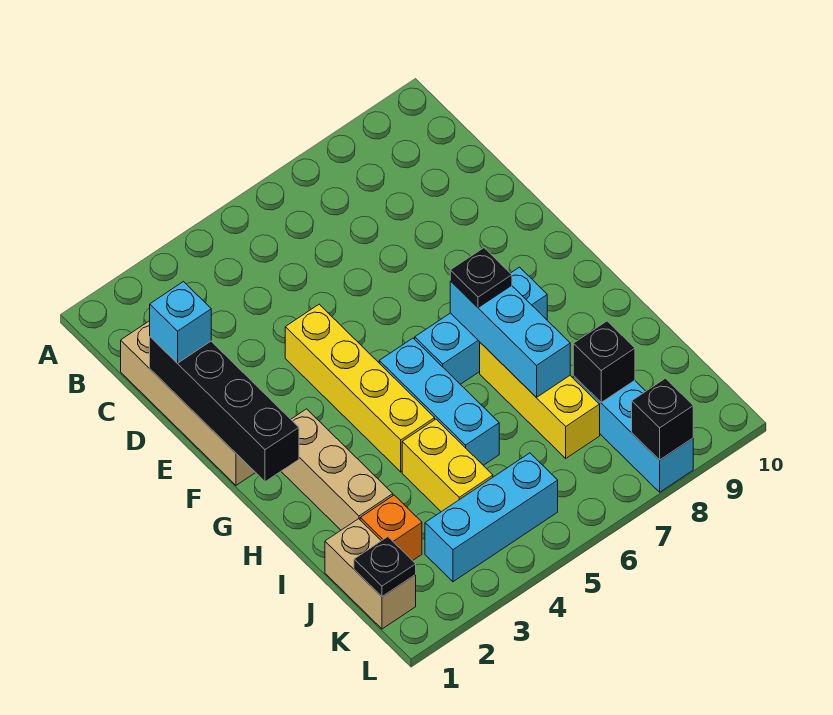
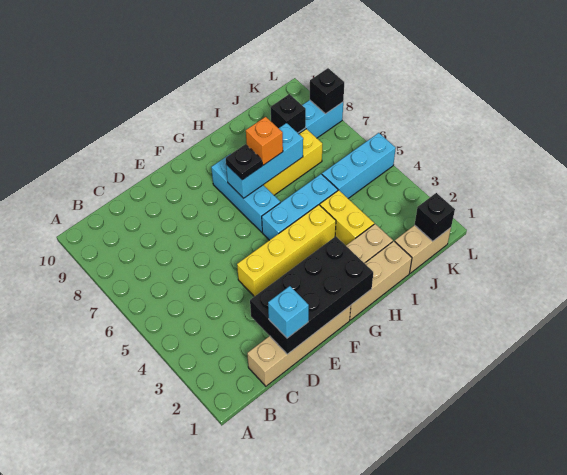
black 1x4 brick [150,337,299,482] -> black 2x4 brick [250,236,373,354]
none -> tan 1x3 brick [350,241,412,320]
yellow 1x2 brick [402,419,493,512] -> yellow 1x2 brick turned to [320,190,374,245]
orange 1x1 brick [360,495,422,561] -> orange 1x1 brick moved to [246,117,283,165]
black 1x1 plate [354,537,416,597] -> black 1x1 brick [415,193,455,241]
cyan 1x3 brick [425,453,558,582] -> cyan 1x3 brick turned to [322,133,396,198]

